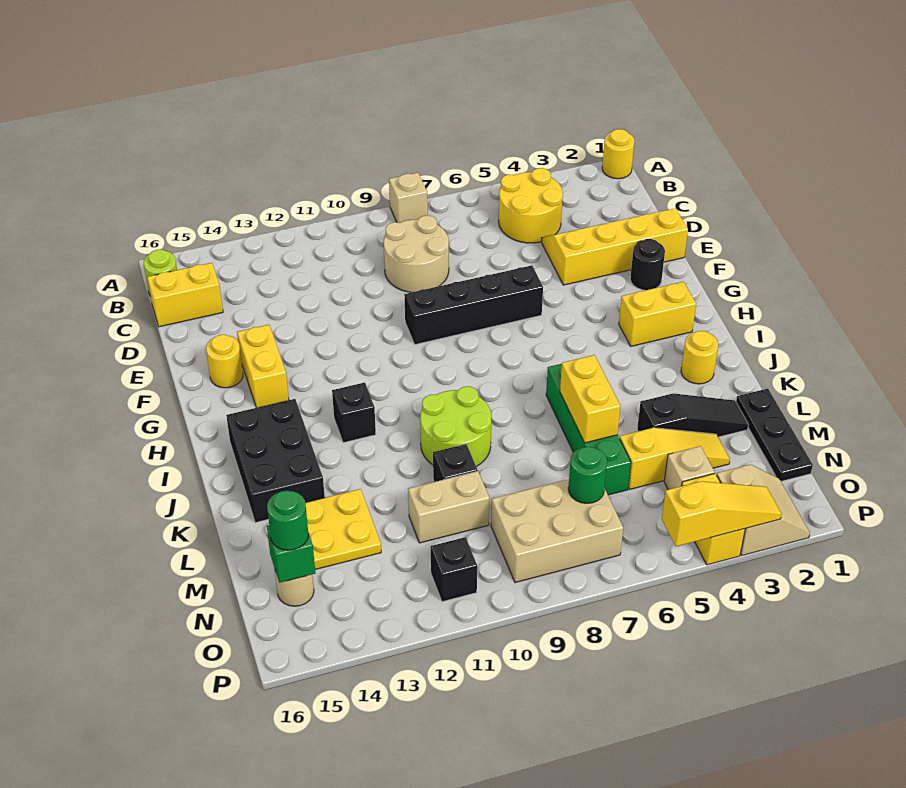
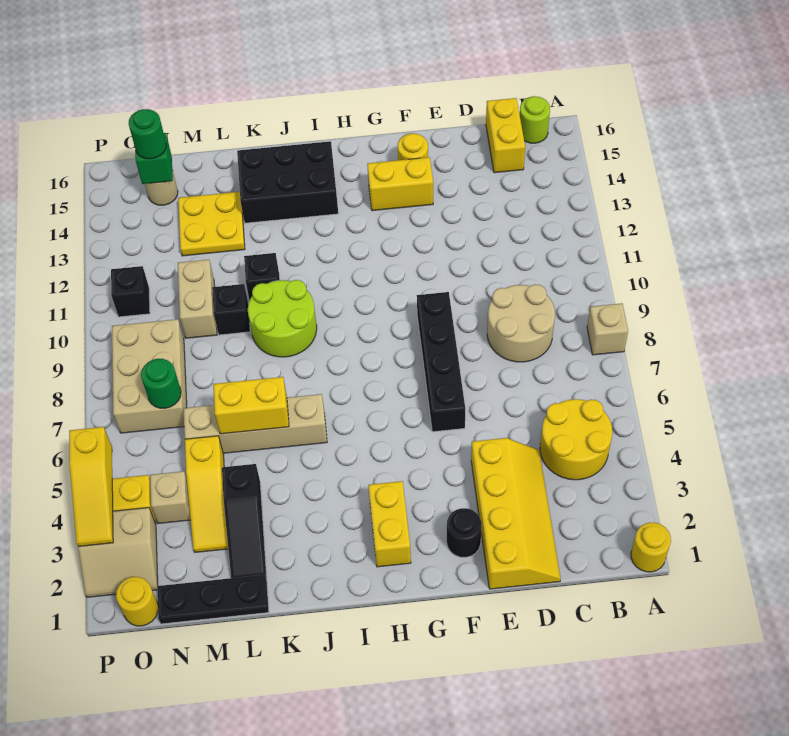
black 1x1 brick [332,383,376,443] -> black 1x1 brick moved to [244,253,280,301]
yellow 1x1 round brick [681,331,718,384] -> yellow 1x1 round brick moved to [116,577,158,626]
green 1x4 brick [546,364,631,495] -> tan 1x4 brick [184,394,327,453]

